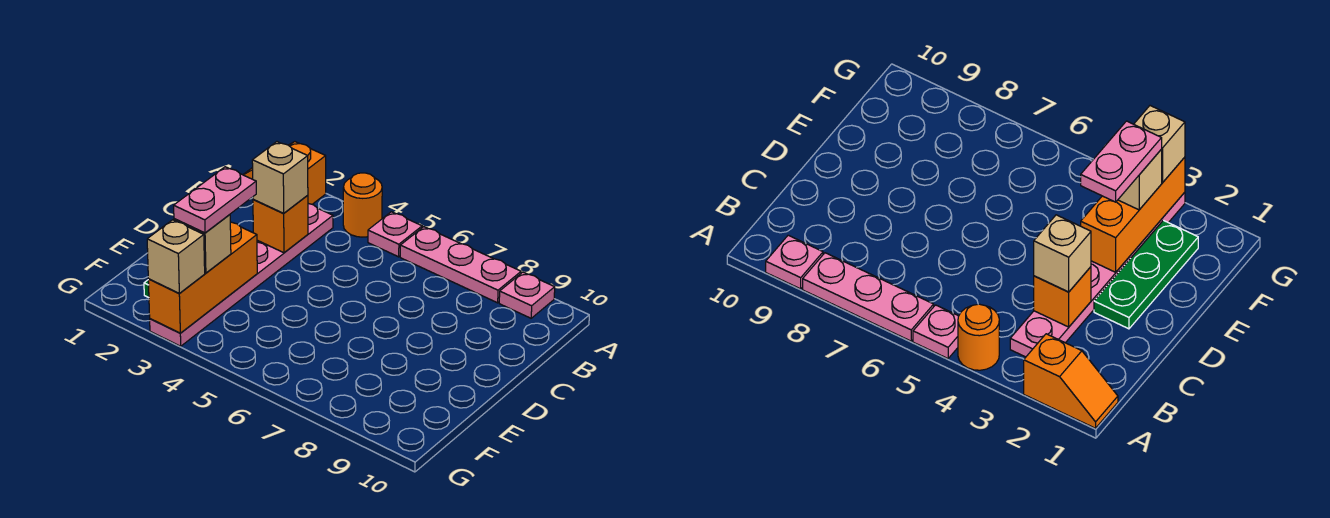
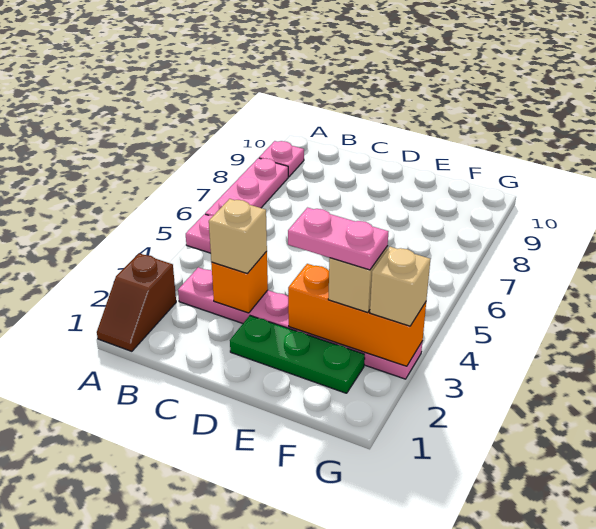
orange 1x2 slope [243,142,326,204] -> brown 1x2 slope [97,253,176,351]
orange 1x1 round brick [343,173,382,237] -> none

